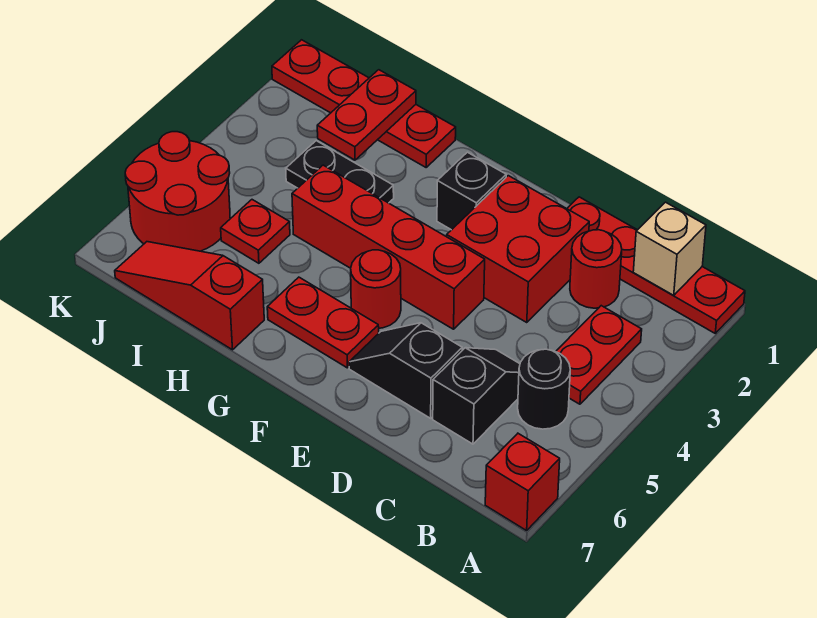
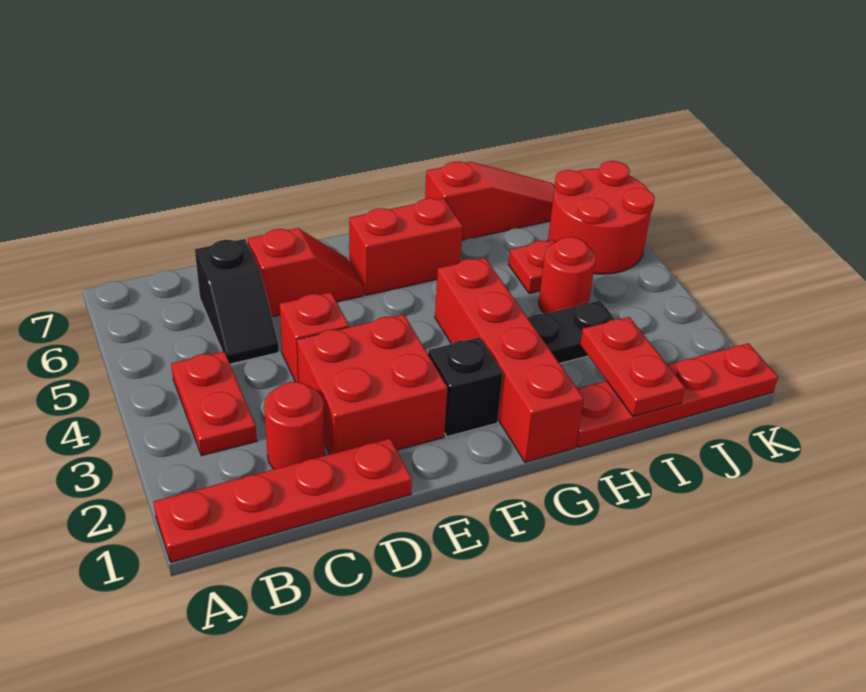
red 1x1 brick [485,434,560,531] -> red 1x1 brick moved to [280,292,349,382]
tan 1x1 brick [633,202,706,295] -> none
black 1x1 round brick [518,349,570,429] -> none
black 1x2 slope [349,323,462,418] -> red 1x2 slope [248,228,364,317]
red 1x4 brick [292,165,485,329] -> red 1x4 brick turned to [435,258,584,462]
red 1x1 round brick [351,250,401,328] -> red 1x1 round brick moved to [539,237,596,314]
red 1x2 plate [267,277,379,368] -> red 1x2 brick [349,198,463,295]

